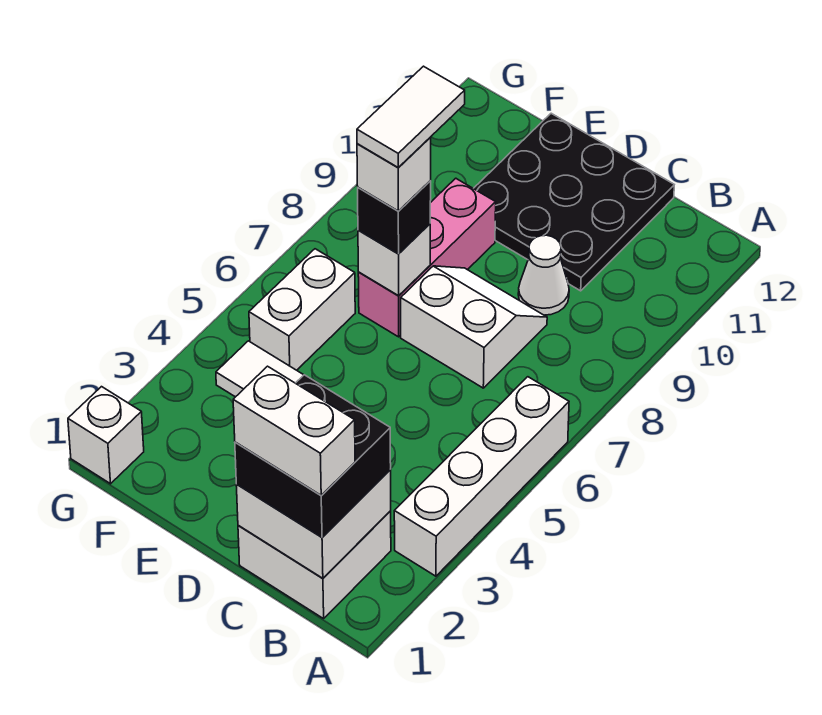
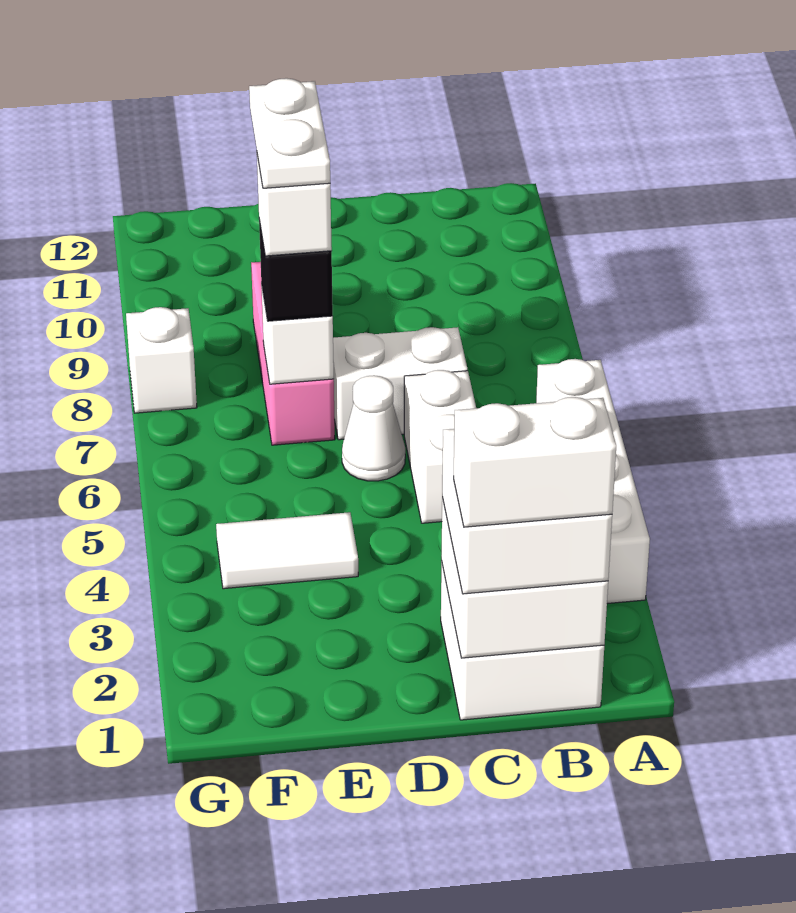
black 2x2 brick [235,375,391,537] -> white 2x2 brick [442,429,612,594]
white 1x1 cone [518,235,569,315] -> white 1x1 cone moved to [342,375,405,481]
black 3x3 plate [473,113,674,291] -> none
white 1x2 tile [357,66,465,168] -> white 1x2 plate [249,78,330,188]
white 1x2 brick [249,249,355,370] -> white 1x2 brick moved to [404,370,476,523]
white 1x1 brick [68,387,144,484] -> white 1x1 brick moved to [126,307,197,413]

